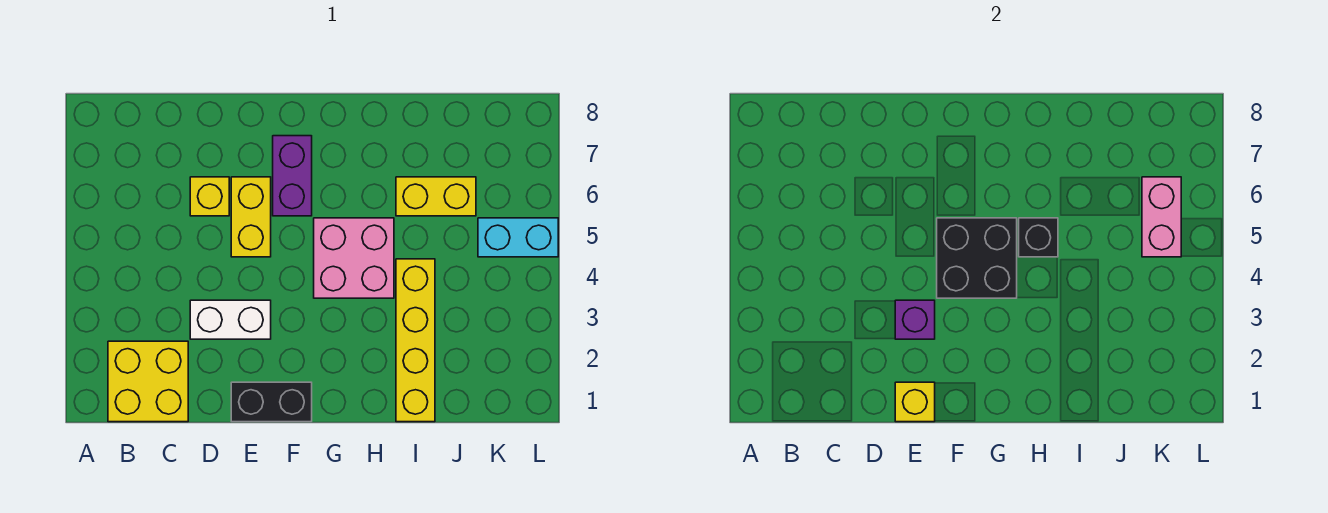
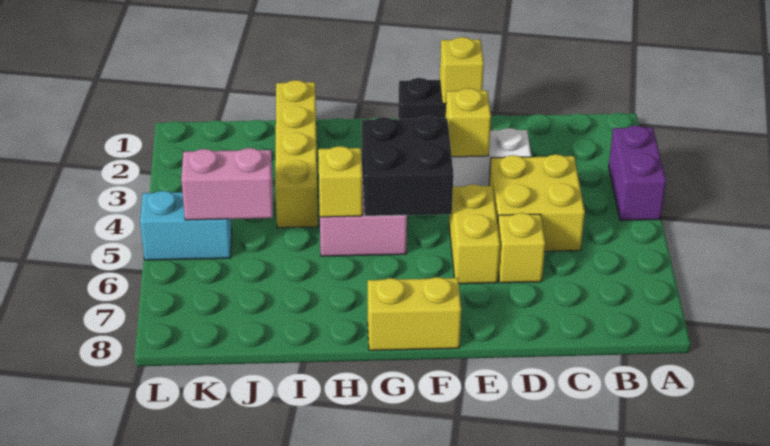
yellow 2x2 brick [108,341,188,422] -> yellow 2x2 brick moved to [489,154,585,251]
purple 1x1 brick [895,300,935,339] -> yellow 1x1 brick [446,88,491,157]
purple 1x2 brick [273,136,312,216] -> purple 1x2 brick moved to [609,126,666,220]
black 1x1 brick [1019,218,1058,257] -> yellow 1x1 brick [318,146,362,217]
yellow 1x2 brick [396,177,476,216] -> yellow 1x2 brick moved to [368,277,461,350]
pink 1x2 brick [1142,177,1181,257] -> pink 1x2 brick turned to [181,148,273,220]

